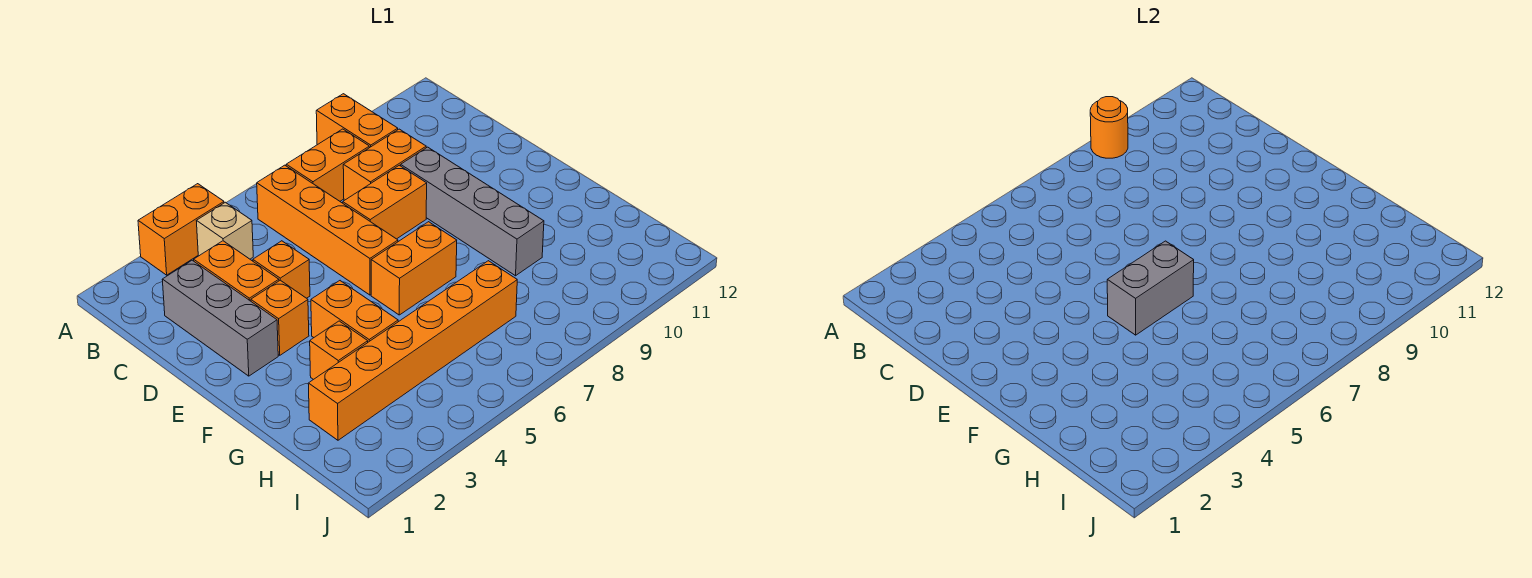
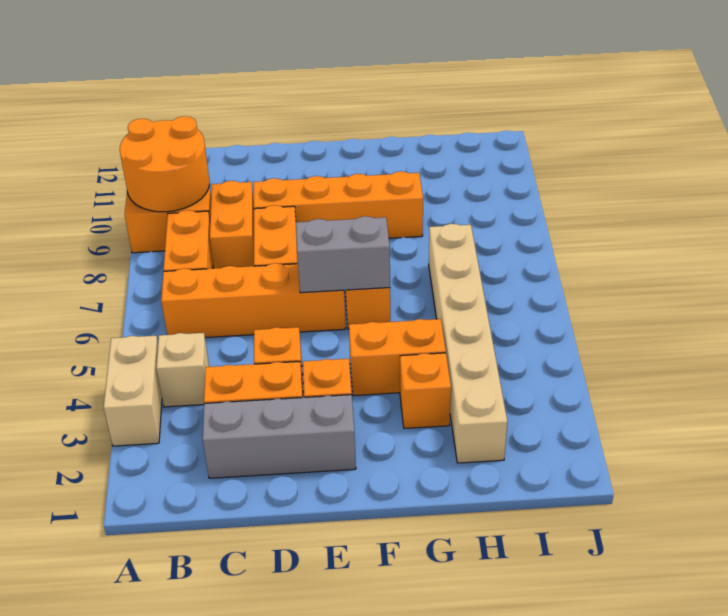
orange 1x2 brick [138,184,224,275] -> tan 1x2 brick [104,336,162,446]
orange 1x1 round brick [1090,97,1128,158] -> orange 2x2 round brick [120,116,210,212]
grey 1x4 brick [401,147,544,276] -> orange 1x4 brick [254,171,423,238]
grey 1x2 brick [1107,241,1194,335] -> grey 1x2 brick turned to [296,216,390,293]
orange 1x6 brick [308,261,517,440] -> tan 1x6 brick [429,224,507,463]

